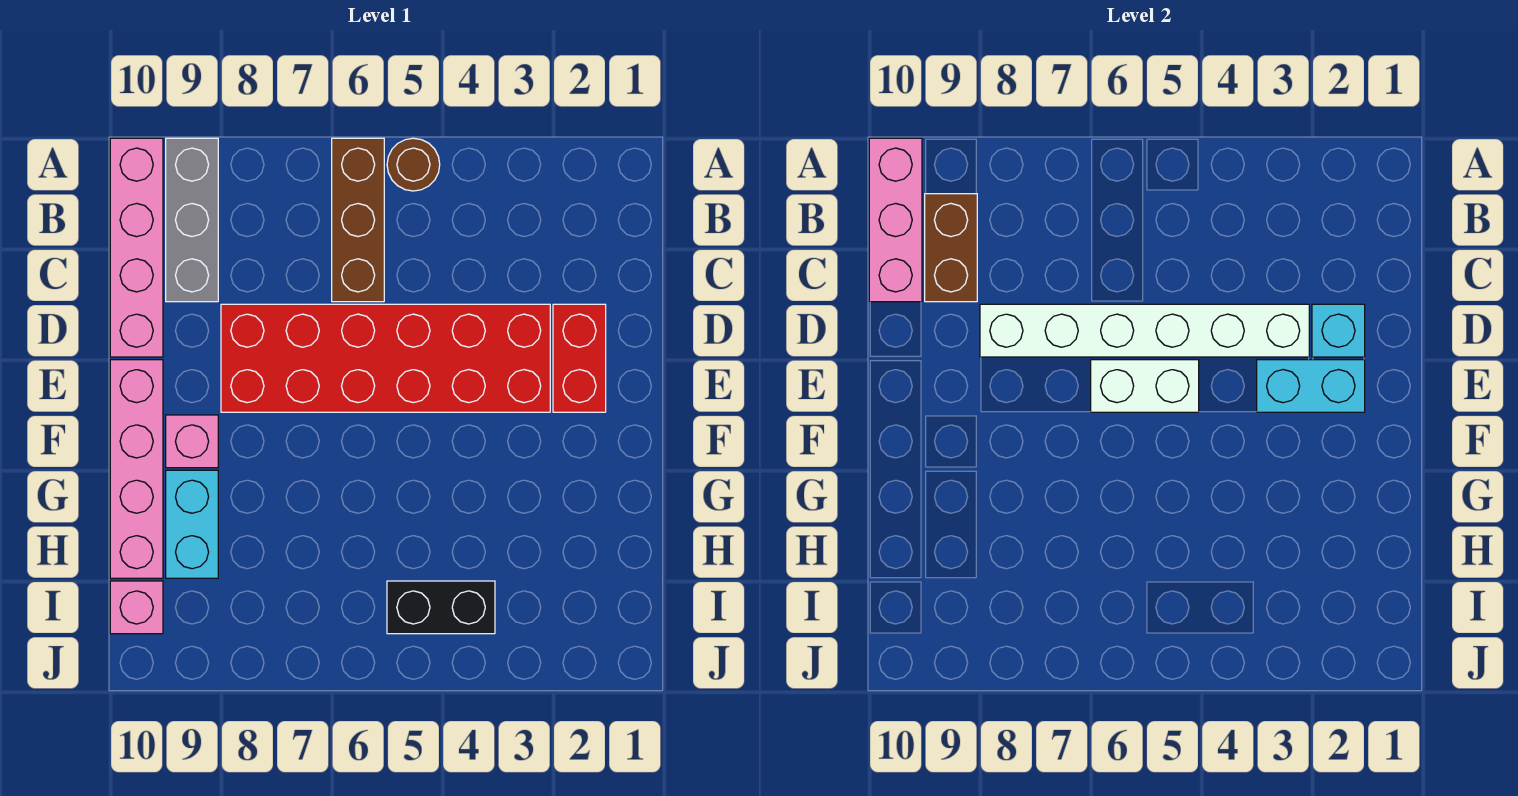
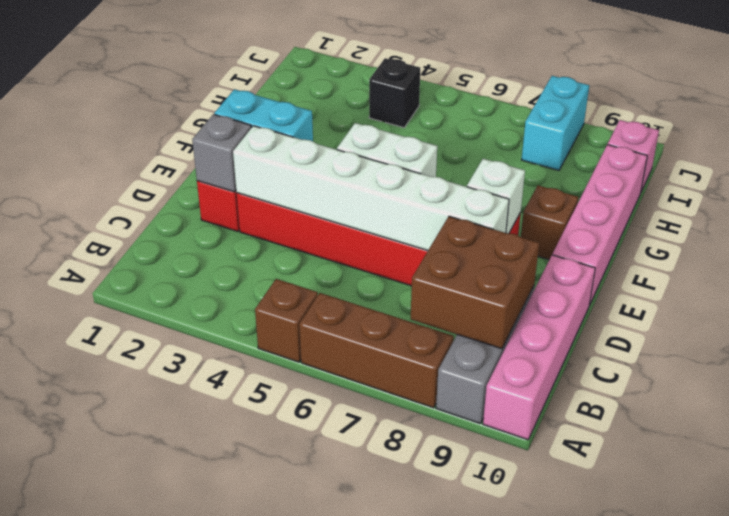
brown 1x1 round brick [387,138,440,191] -> brown 1x1 brick [255,279,318,362]
brown 1x3 brick [332,138,384,302] -> brown 1x3 brick turned to [299,293,454,408]
pink 1x3 brick [869,138,922,302] -> none
brown 1x2 brick [925,194,977,302] -> brown 2x2 brick [411,216,539,349]
cyan 1x1 brick [1312,304,1365,357] -> grey 1x1 brick [192,114,252,192]
none -> white 1x1 brick [467,159,525,233]
pink 1x1 brick [166,415,218,468] -> brown 1x1 brick [521,186,579,260]
cyan 1x2 brick [166,470,218,578] -> cyan 1x2 brick moved to [522,76,589,170]
black 1x2 brick [387,581,495,634] -> black 1x1 brick [369,58,420,128]

